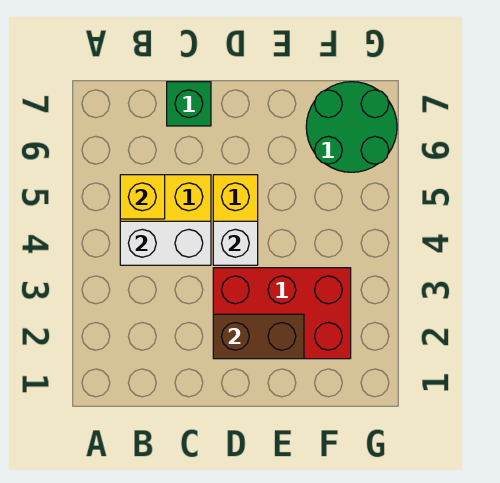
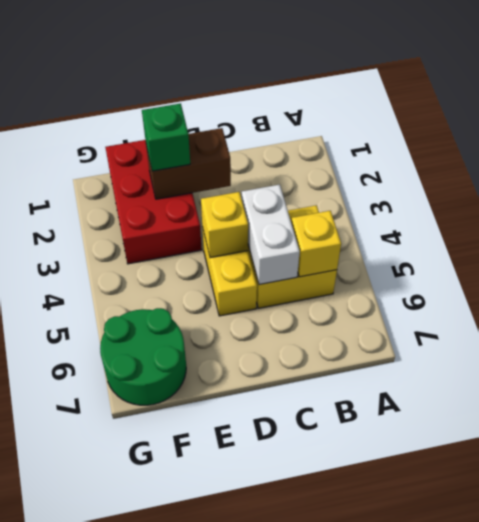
white 1x2 brick [120,221,211,265] -> white 1x2 brick turned to [241,185,300,285]
green 1x1 brick [167,82,211,126] -> green 1x1 brick moved to [142,103,190,171]
red 2x3 brick [213,268,351,359] -> red 2x3 brick turned to [105,140,202,264]
white 1x1 brick [213,221,258,265] -> yellow 1x1 brick [201,192,248,258]

